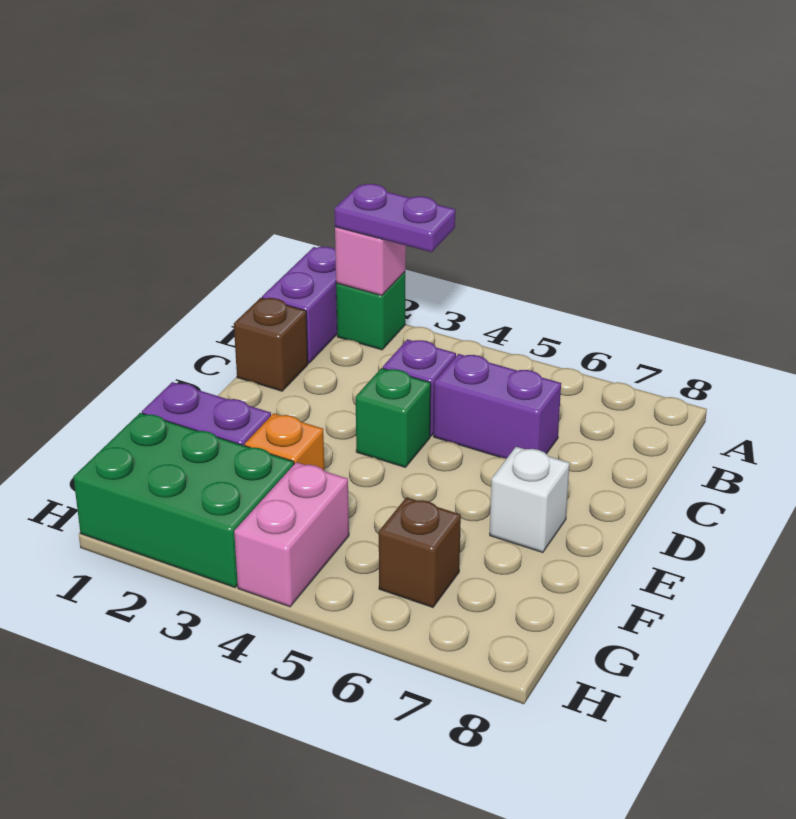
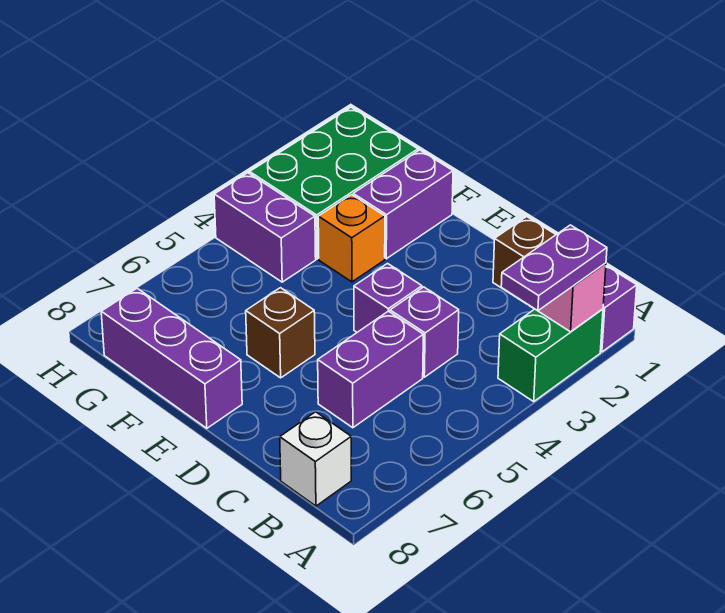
green 1x1 brick [336,272,405,350] -> green 1x2 brick [498,309,603,401]
green 1x1 brick [356,368,431,467] -> purple 1x1 brick [354,264,422,332]
white 1x1 brick [490,447,570,553] -> white 1x1 brick moved to [280,412,351,506]
none -> purple 1x3 brick [101,288,242,428]
pink 1x2 brick [234,462,349,607] -> purple 1x2 brick [214,173,316,282]
brown 1x1 brick [379,497,461,607] -> brown 1x1 brick moved to [246,288,315,378]

